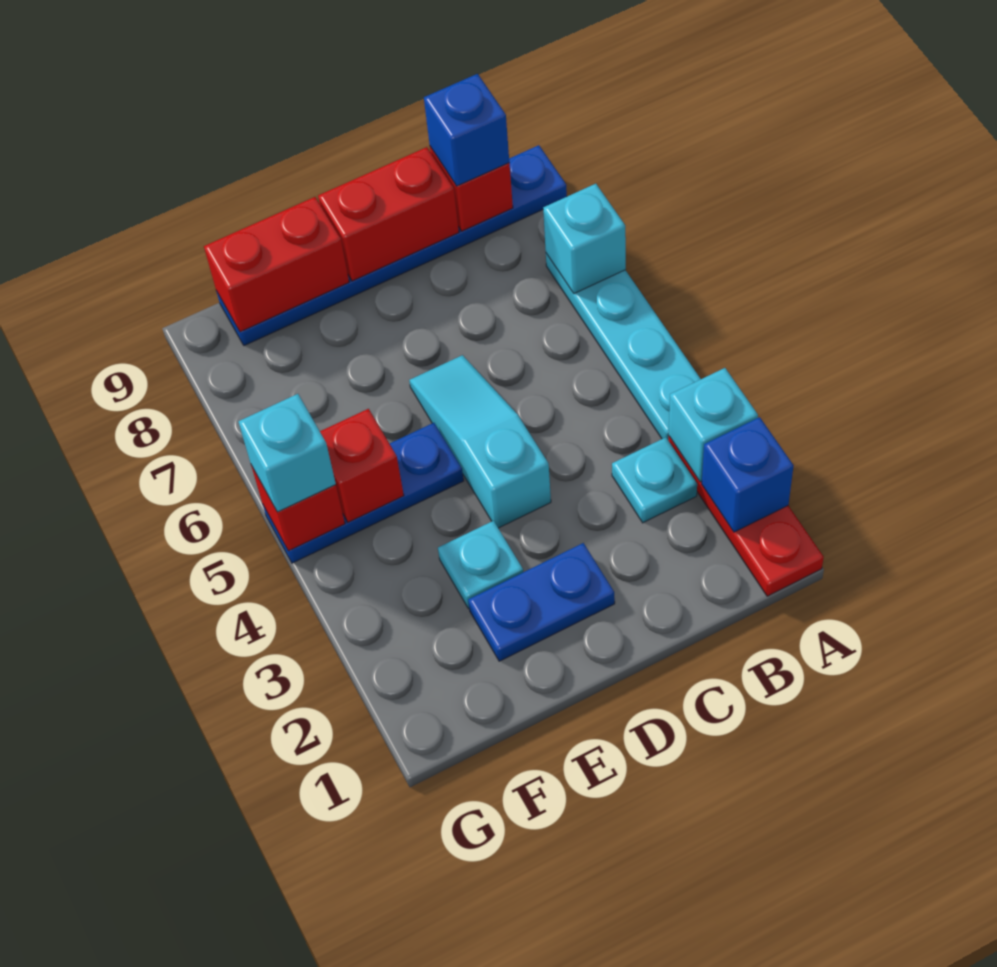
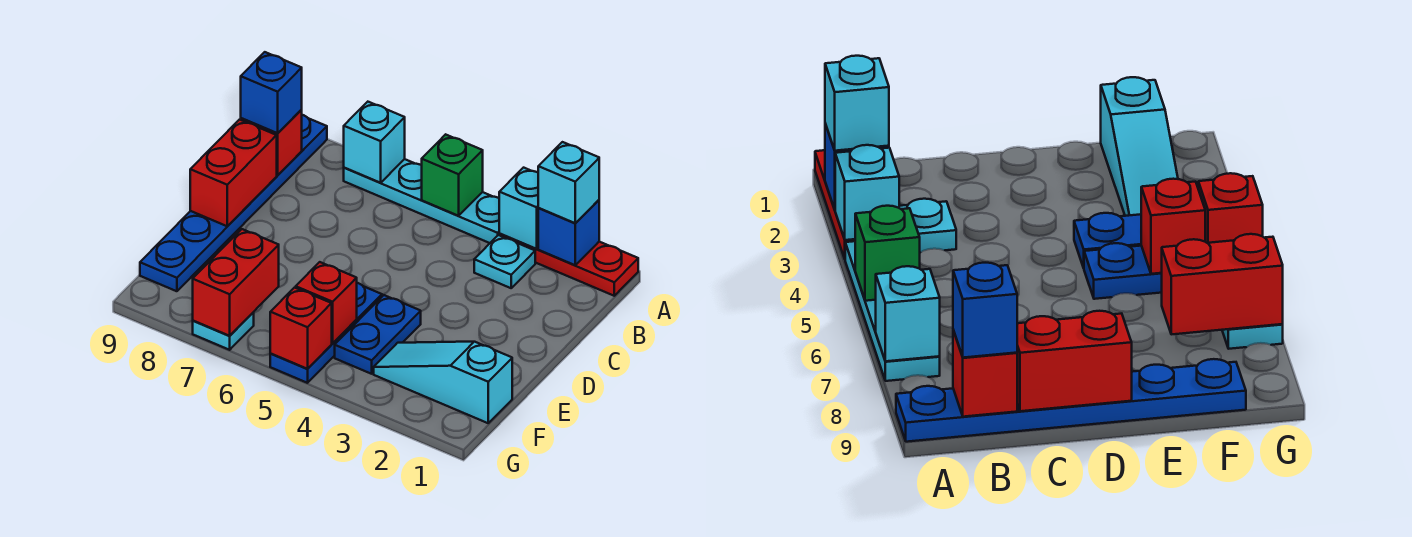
none -> green 1x1 brick [422,134,483,216]
blue 1x2 plate [468,543,615,661] -> blue 1x2 plate moved to [335,295,421,374]
cyan 1x3 slope [409,355,551,528] -> cyan 1x3 slope moved to [374,342,512,423]
cyan 1x1 plate [438,521,523,608] -> cyan 1x1 plate moved to [193,312,254,350]
red 1x2 brick [204,197,349,332] -> red 1x2 brick moved to [193,229,279,336]
cyan 1x1 brick [238,394,336,512] -> cyan 1x1 brick moved to [538,142,599,223]

